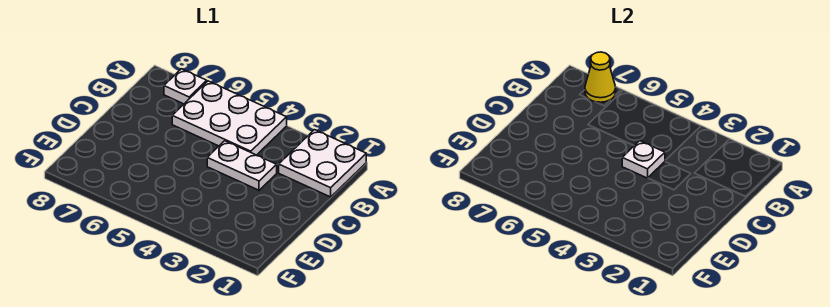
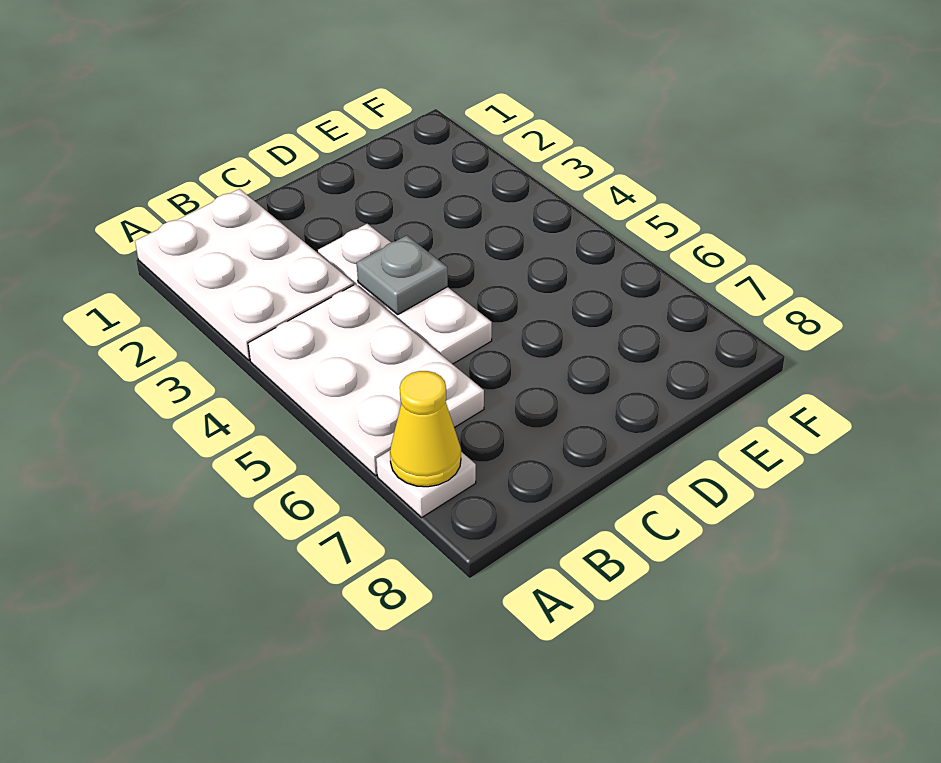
white 2x2 plate [279,130,366,197] -> white 2x3 plate [135,189,354,360]
white 1x2 plate [207,141,277,190] -> white 1x3 plate [318,224,492,364]
white 1x1 plate [622,141,665,178] -> grey 1x1 plate [357,235,448,314]

